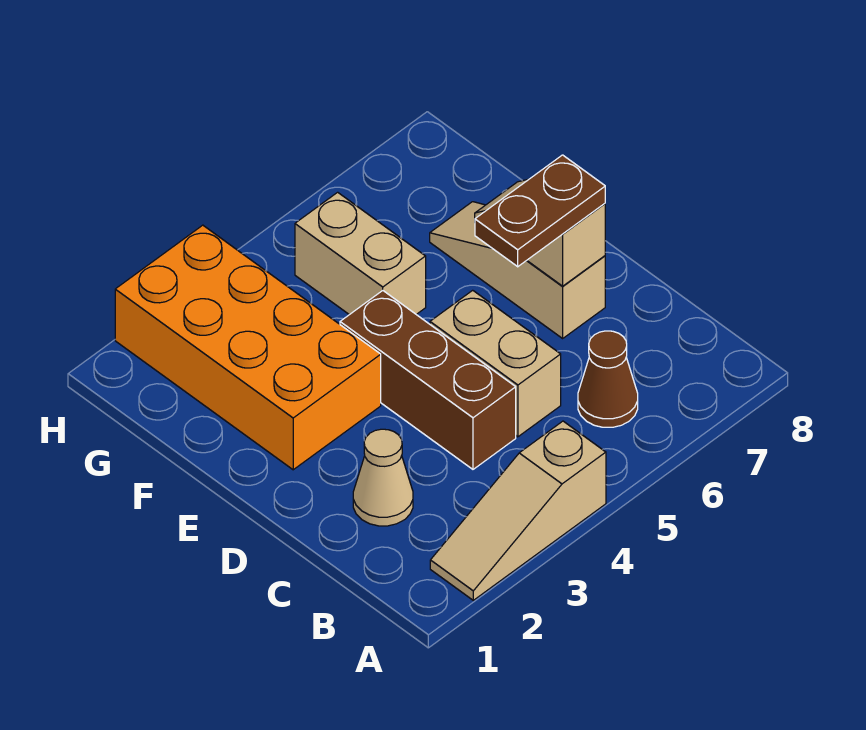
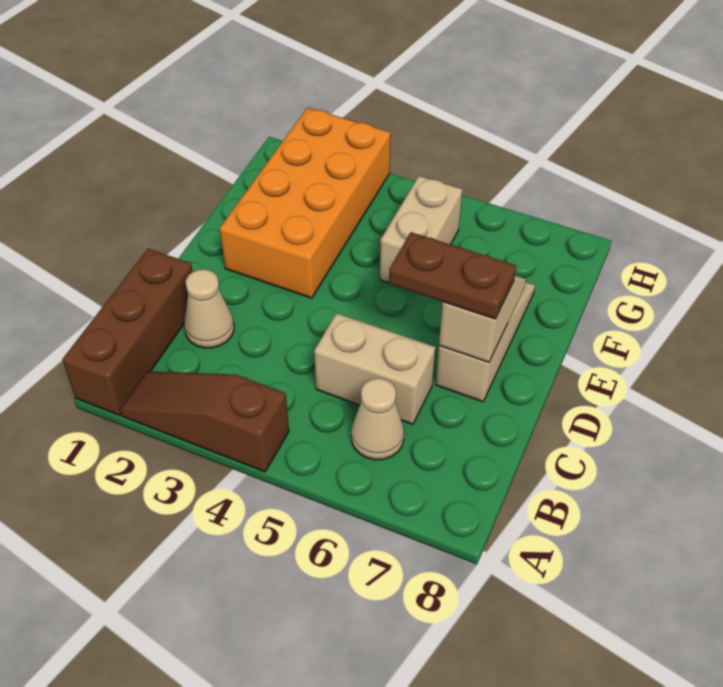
tan 1x3 slope [430,421,606,600] -> brown 1x3 slope [120,371,289,472]
brown 1x1 cone [578,331,638,427] -> tan 1x1 cone [351,378,404,460]
brown 1x3 brick [340,291,516,469] -> brown 1x3 brick moved to [62,249,193,415]
tan 1x2 brick [430,290,561,437] -> tan 1x2 brick turned to [314,313,435,425]

